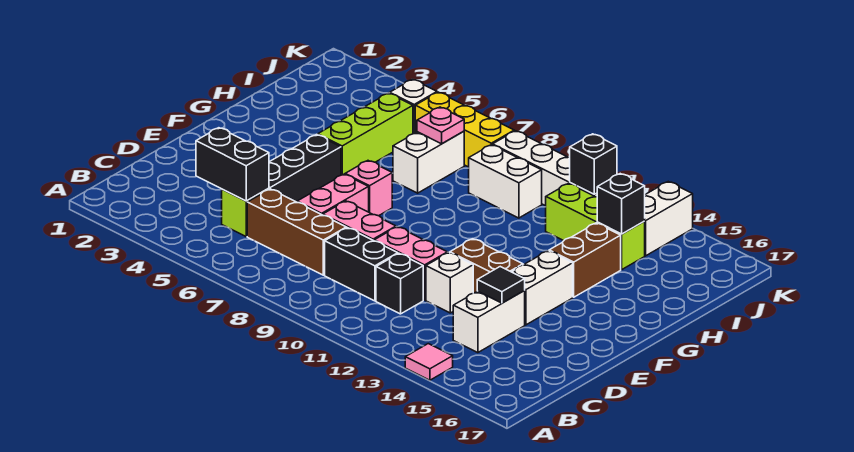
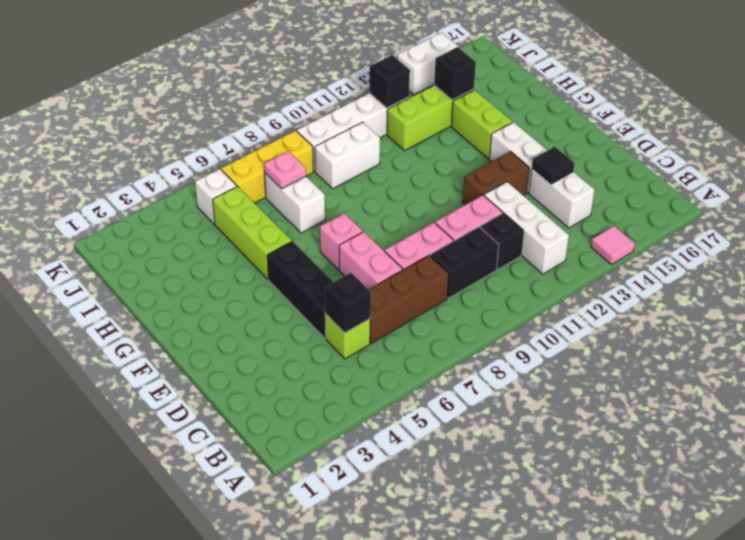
black 1x2 brick [196,128,269,201] -> black 1x1 brick [325,273,371,333]
white 1x1 brick [426,253,473,313] -> white 1x3 brick [484,182,569,274]
brown 1x2 brick [549,223,621,297] -> lime 1x2 brick [451,90,512,159]
white 1x2 brick [644,182,693,256] -> white 1x2 brick turned to [398,33,459,95]

